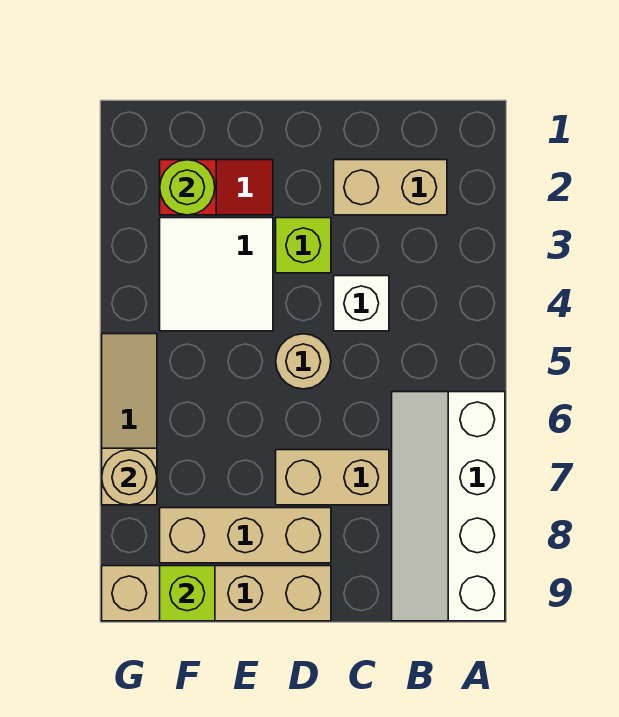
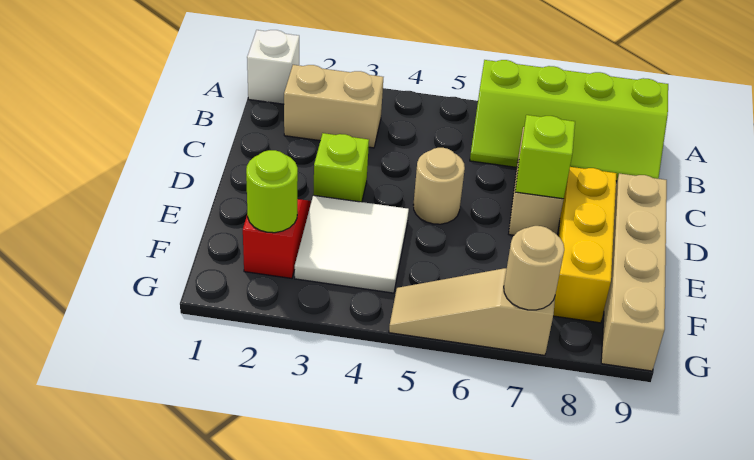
white 2x4 slope [392,392,505,621] -> lime 2x4 slope [470,60,668,181]
tan 1x2 brick [334,160,447,215] -> tan 1x2 brick turned to [284,65,383,148]
white 1x1 brick [334,276,389,331] -> white 1x1 brick moved to [247,30,299,104]
tan 1x3 brick [160,508,331,563] -> yellow 1x3 brick [553,167,617,323]
lime 1x1 brick [160,566,215,621] -> lime 1x1 brick moved to [515,115,575,199]

